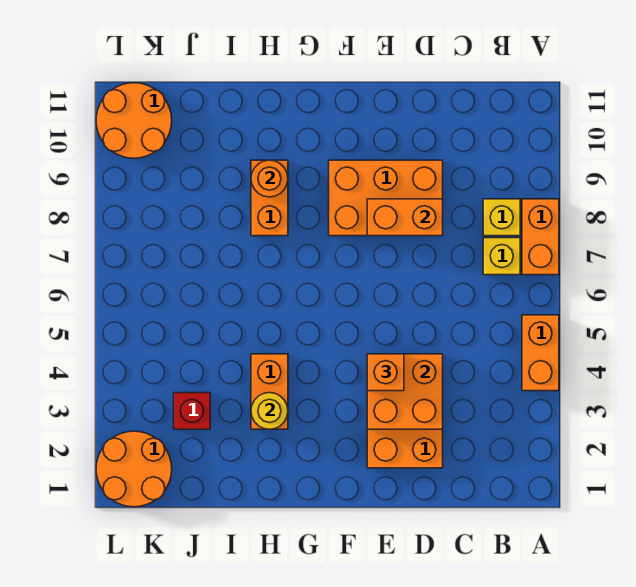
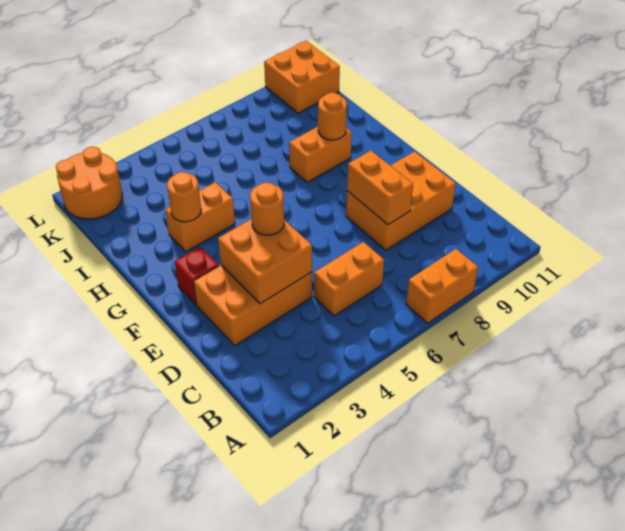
orange 1x2 brick [522,315,559,391] -> orange 1x2 brick moved to [314,242,384,316]
yellow 1x1 brick [483,238,520,275] -> none
yellow 1x1 brick [483,199,520,236] -> none
orange 2x3 brick [329,160,443,236] -> orange 2x3 brick turned to [346,152,456,250]
orange 1x1 brick [367,354,404,391] -> orange 1x1 round brick [250,183,284,235]
yellow 1x1 round brick [251,393,288,429] -> orange 1x1 round brick [167,172,201,222]
red 1x1 brick [174,393,210,429] -> red 1x1 brick moved to [175,247,219,305]
orange 2x2 round brick [96,83,172,158] -> orange 2x2 brick [264,41,340,113]

